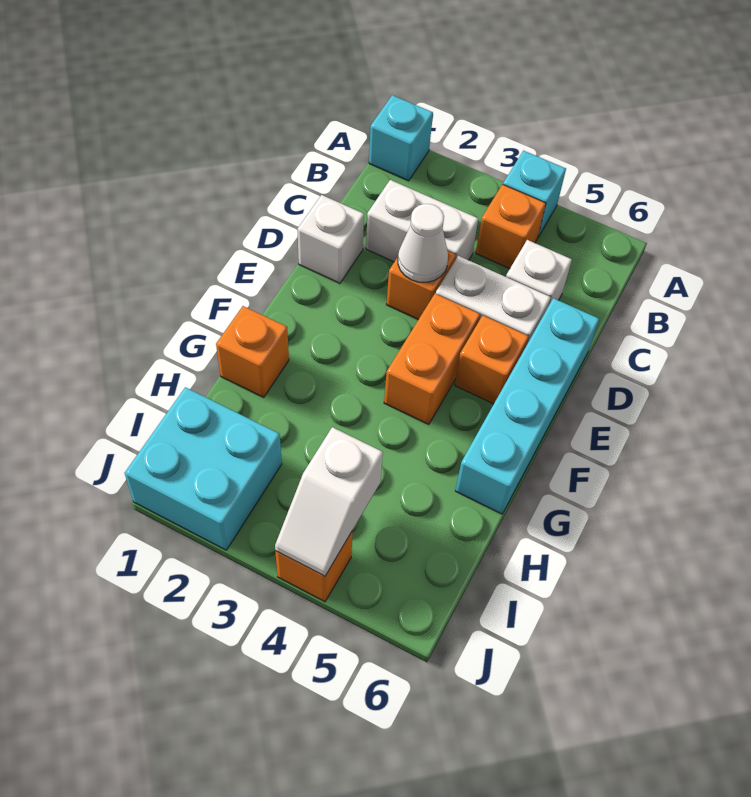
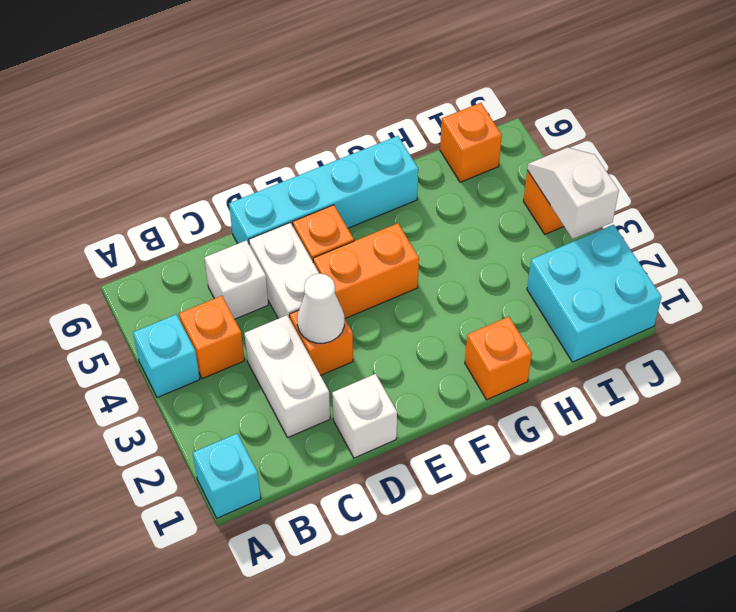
white 1x2 slope [275,427,383,576] -> white 1x2 slope turned to [527,147,619,239]
none -> orange 1x1 brick [440,103,502,182]

